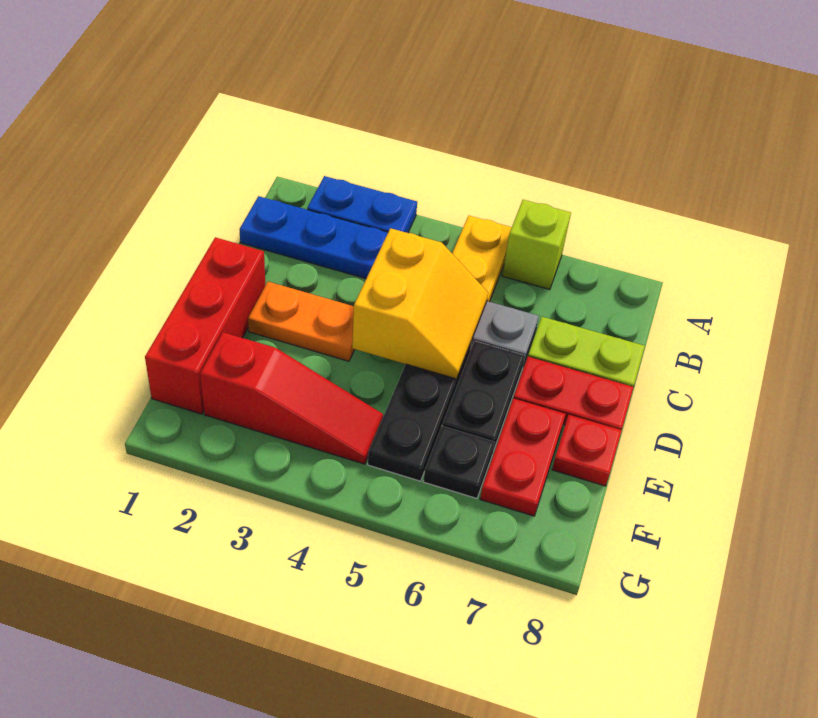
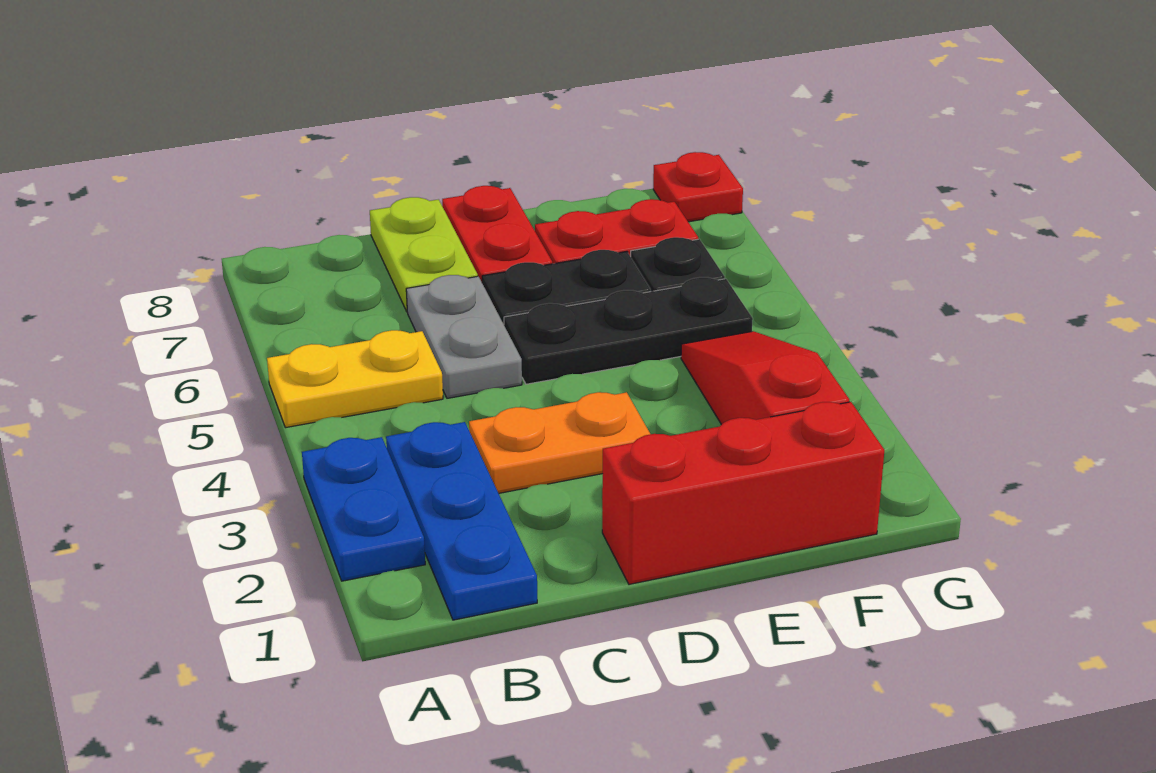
lime 1x1 brick [502,200,571,289] -> none
yellow 2x2 slope [352,228,488,379] -> none
orange 1x2 plate [248,282,355,361] -> orange 1x2 plate turned to [469,392,650,493]
red 1x1 plate [552,415,622,486] -> red 1x1 plate moved to [653,152,743,222]

